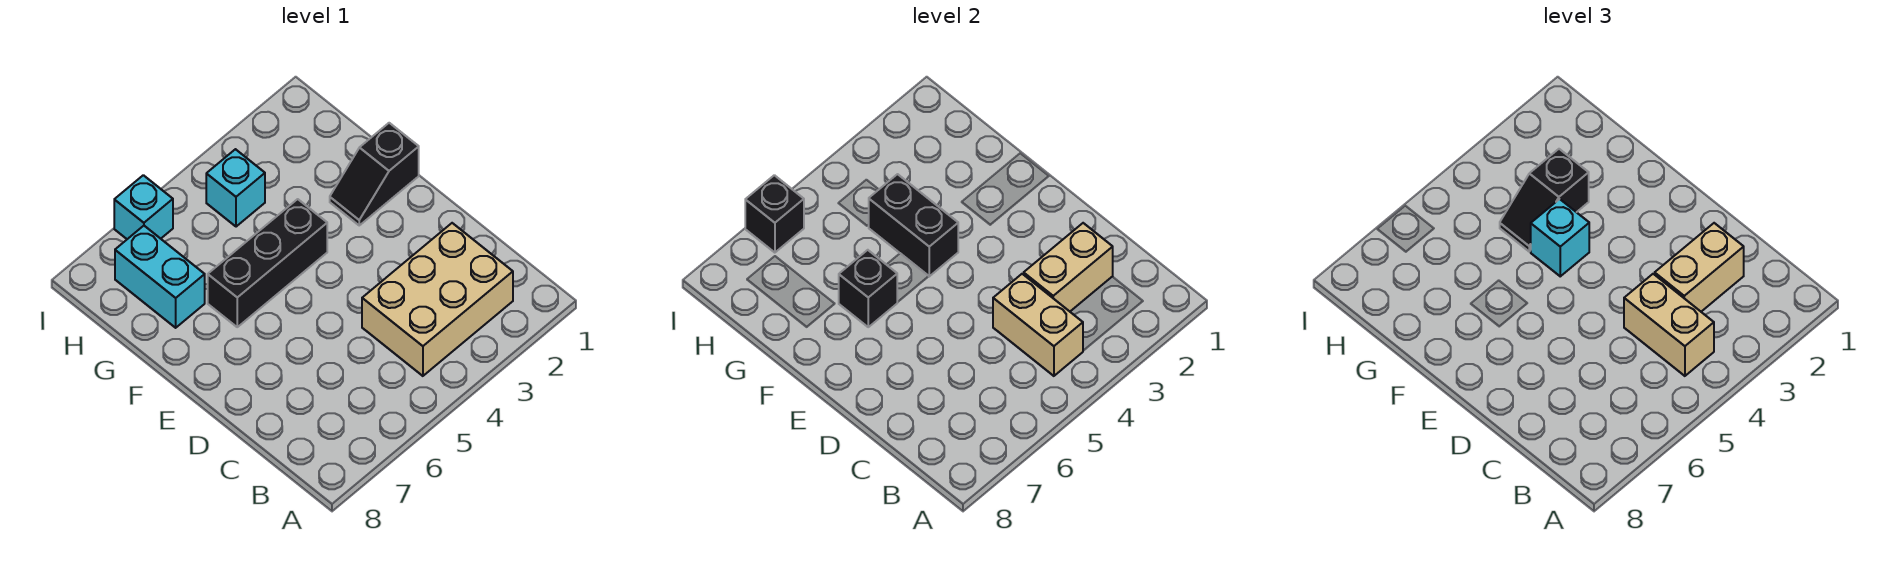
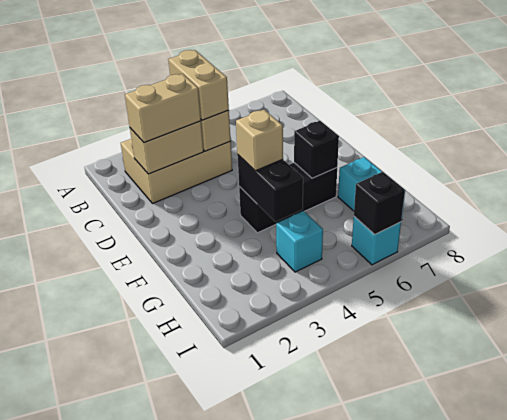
black 1x2 slope [330,123,419,225] -> none
cyan 1x1 brick [1531,199,1589,276] -> tan 1x1 brick [236,110,283,171]
black 1x2 slope [1500,149,1589,251] -> none

